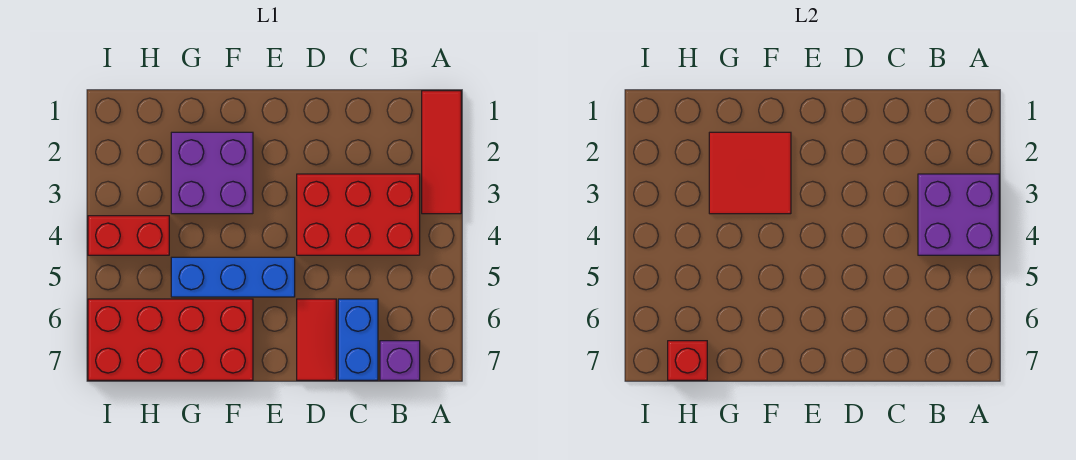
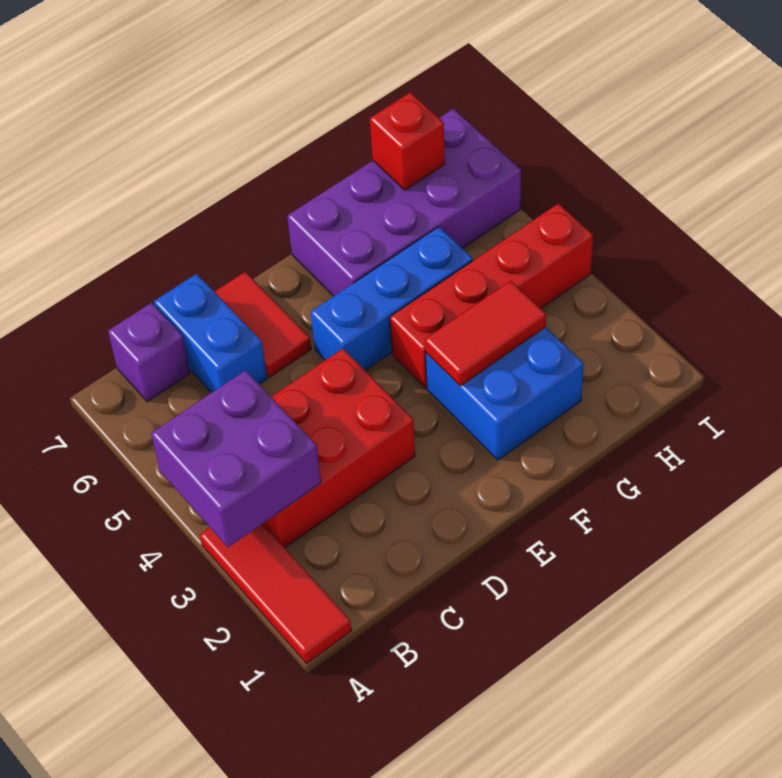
purple 2x2 brick [171,132,253,214] -> blue 2x2 brick [426,327,584,460]
red 2x2 tile [709,132,791,214] -> red 1x2 tile [425,281,546,386]
red 2x4 brick [88,299,253,380] -> purple 2x4 brick [287,109,521,296]
red 1x2 brick [88,216,169,255] -> red 1x4 brick [390,203,593,388]

